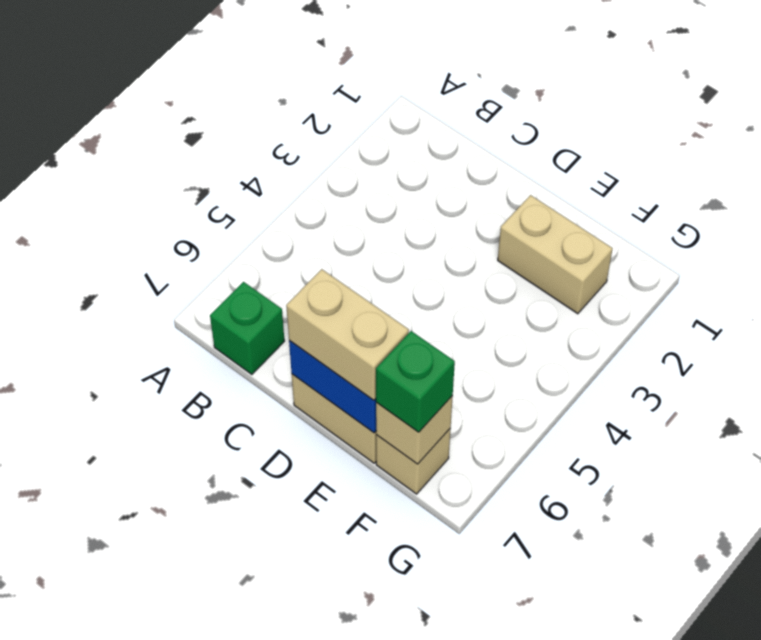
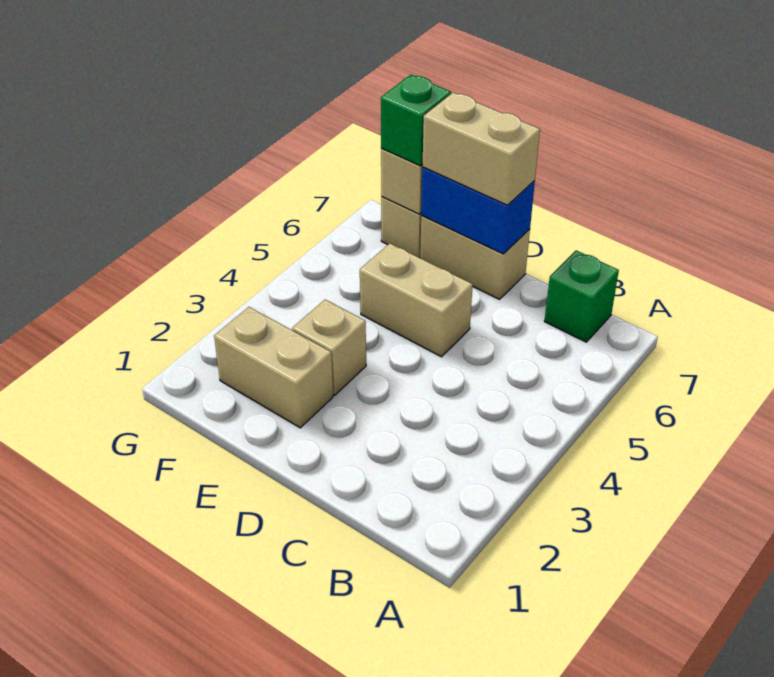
none -> tan 1x2 brick [360,243,473,357]
none -> tan 1x1 brick [292,300,366,395]

